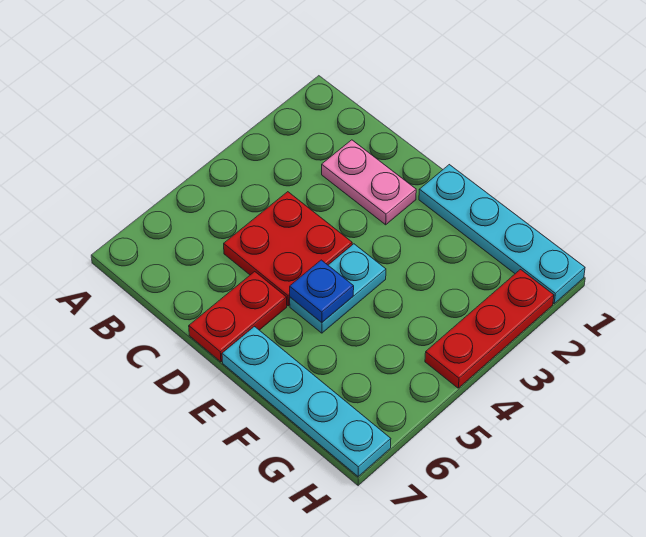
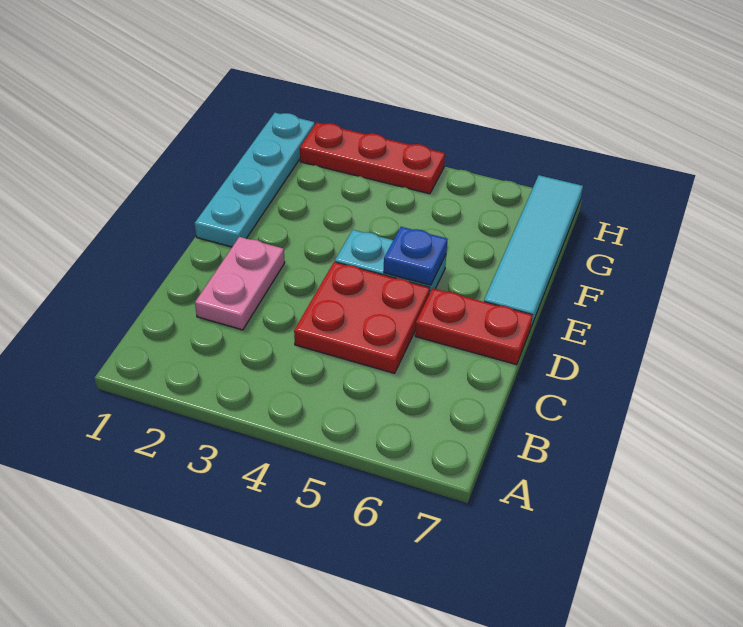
cyan 1x4 plate [222,327,391,476] -> cyan 1x4 tile [484,175,583,326]

